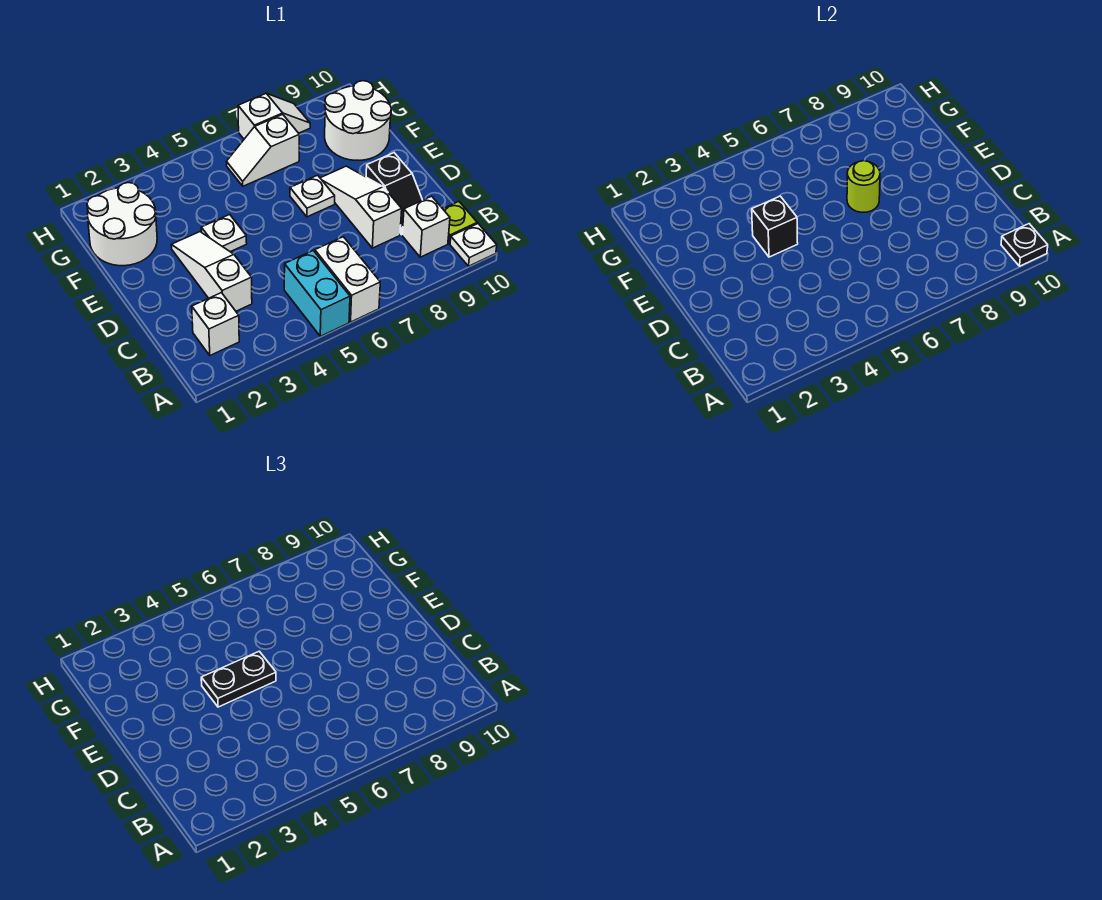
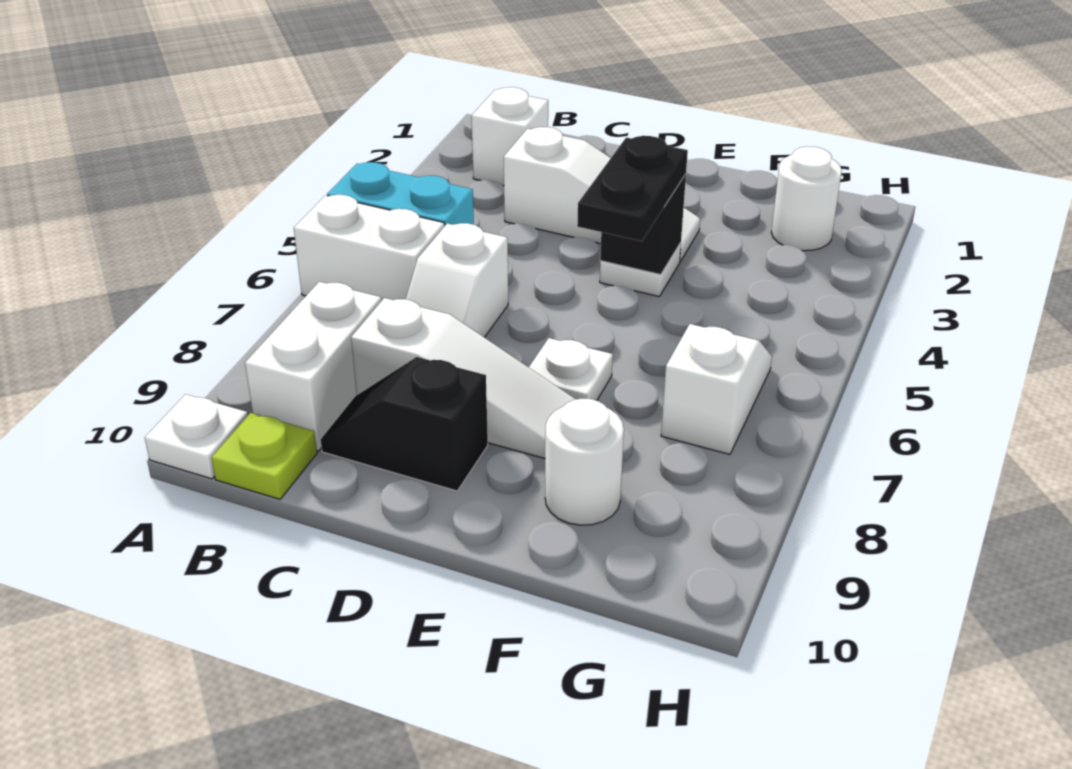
black 1x1 plate [1001,224,1048,266] -> none
white 1x1 brick [402,196,450,257] -> white 1x2 brick [245,282,381,451]
lime 1x1 round brick [847,161,880,212] -> none
white 2x2 round brick [87,183,157,266] -> white 1x1 round brick [771,147,842,251]
white 2x2 round brick [325,81,392,160] -> white 1x1 round brick [545,399,624,525]
white 1x2 slope [238,93,310,139] -> white 1x2 slope moved to [406,223,508,337]

